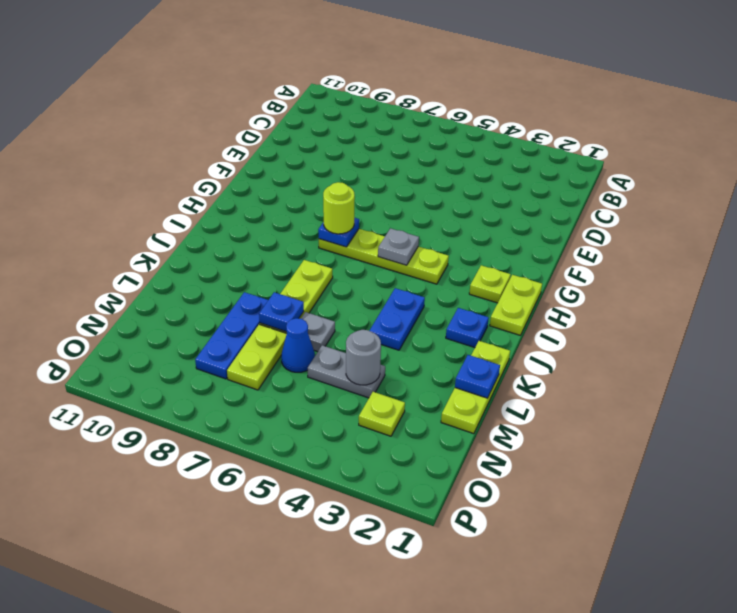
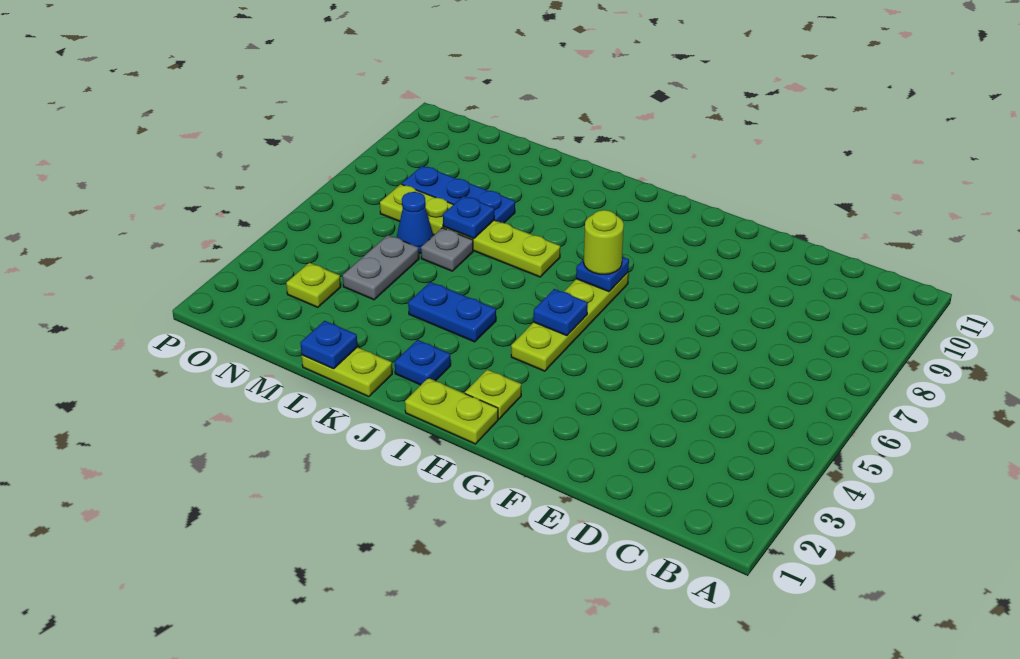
grey 1x1 plate [378,228,419,265] -> blue 1x1 plate [533,289,588,336]
lime 1x3 plate [441,341,510,434] -> lime 1x2 plate [302,347,392,397]
grey 1x1 round brick [346,330,381,385] -> none

